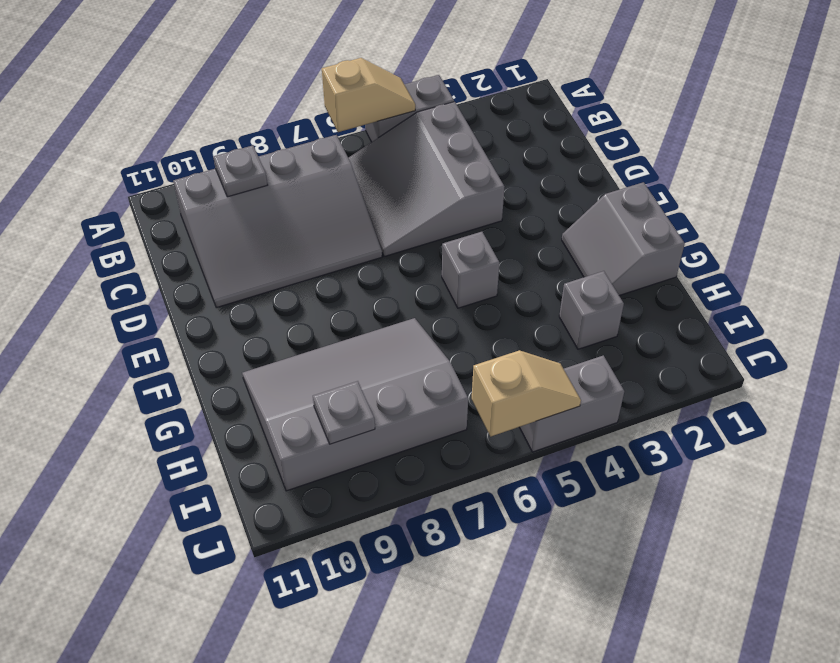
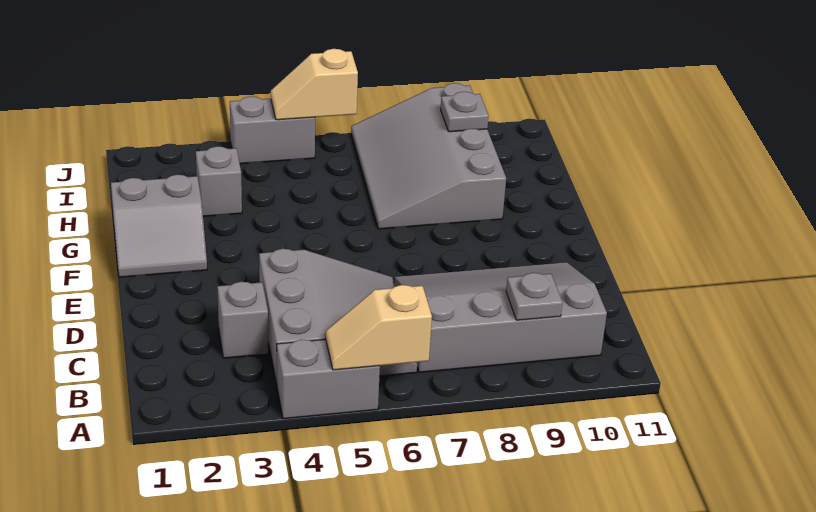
grey 2x2 slope [562,182,685,295] -> grey 2x2 slope turned to [111,175,207,277]
grey 1x1 brick [442,232,500,308] -> grey 1x1 brick moved to [217,282,268,358]
grey 3x4 slope [242,318,468,491] -> grey 3x4 slope turned to [351,83,506,229]

